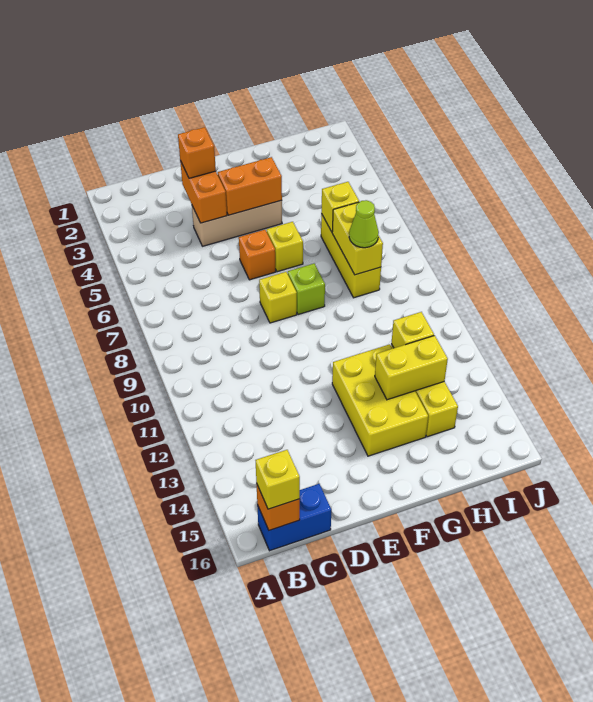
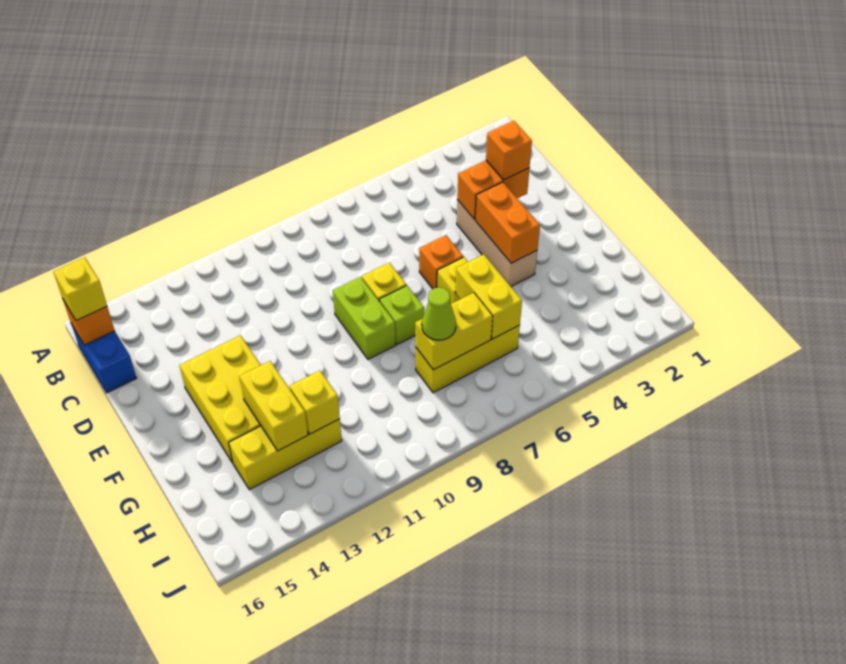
none -> lime 1x2 brick [333,277,396,359]
yellow 2x3 brick [332,344,428,456] -> yellow 2x3 brick turned to [180,335,261,463]
yellow 1x1 brick [321,182,359,232] -> yellow 1x2 brick [455,254,522,339]

